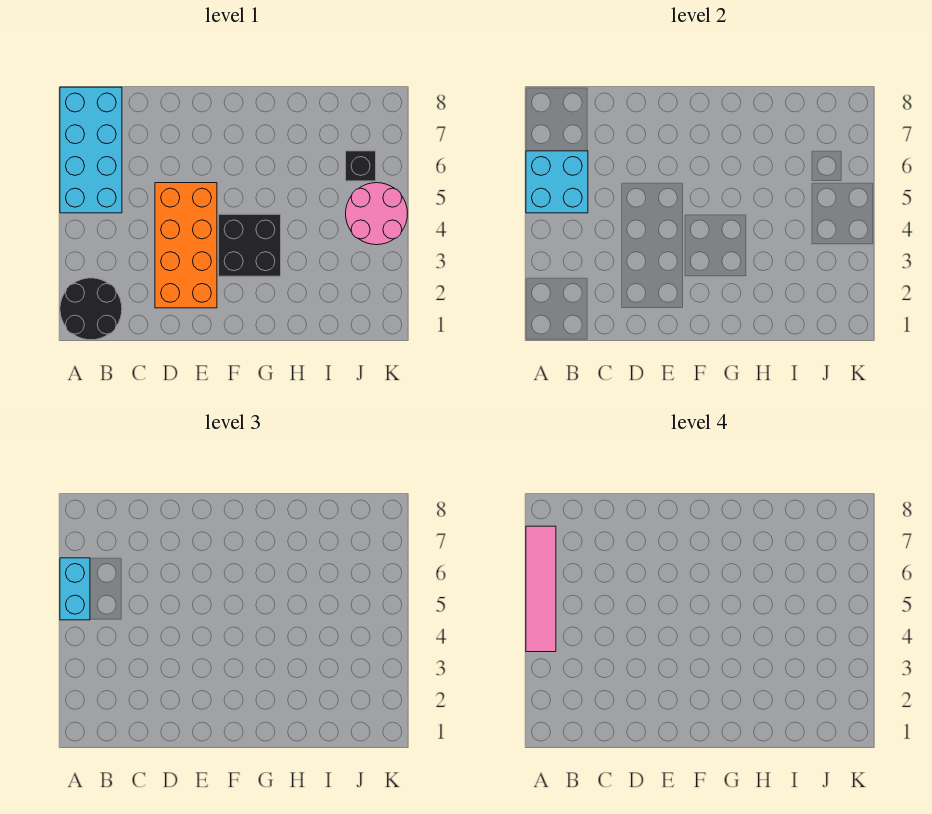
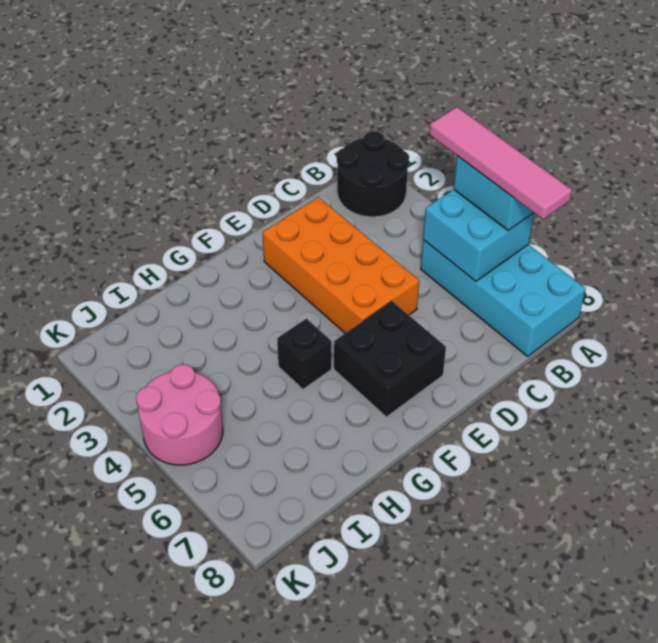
black 2x2 brick [219,214,281,276] -> black 2x2 brick moved to [334,301,446,417]
black 1x1 brick [346,151,376,181] -> black 1x1 brick moved to [277,319,331,389]

